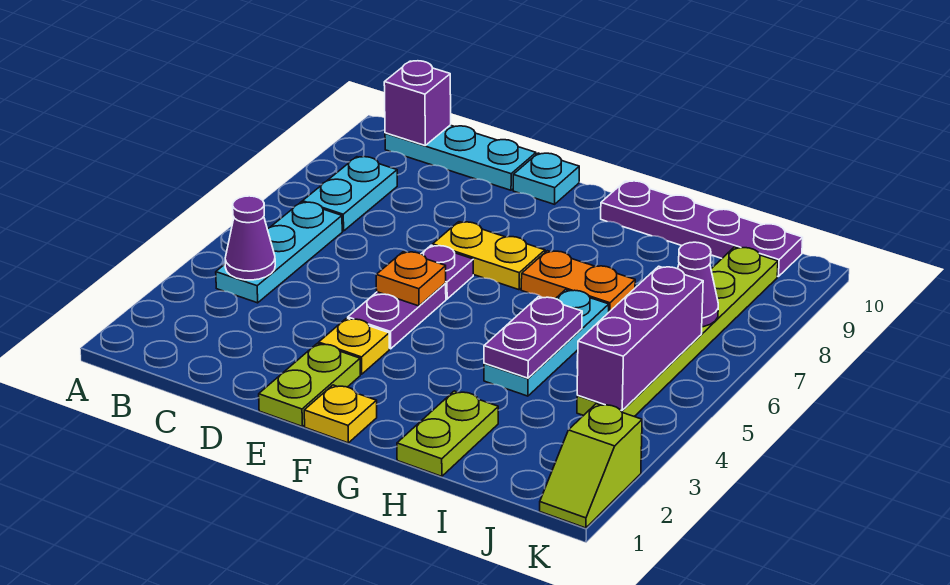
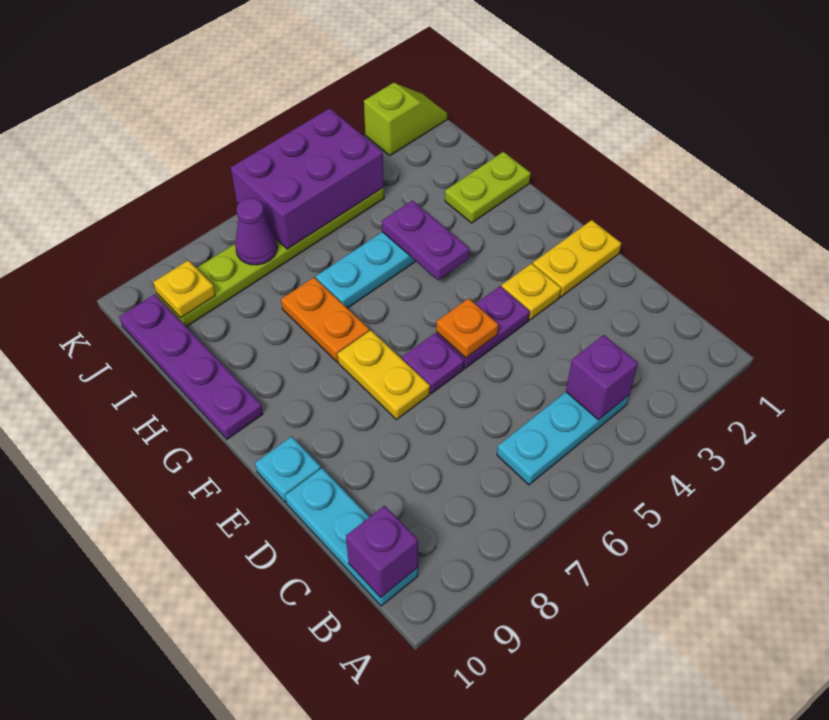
purple 1x1 cone [225,196,275,280] -> purple 1x1 brick [566,335,638,420]
cyan 1x2 plate [303,157,397,231] -> none
lime 1x2 plate [259,343,360,426] -> yellow 1x2 plate [533,220,621,297]
yellow 1x1 plate [304,385,377,443] -> yellow 1x1 plate moved to [153,260,215,318]
purple 1x2 plate [484,297,582,378] -> purple 1x2 plate turned to [382,201,469,280]
purple 1x3 brick [577,266,703,410] -> purple 2x3 brick [231,108,384,249]

